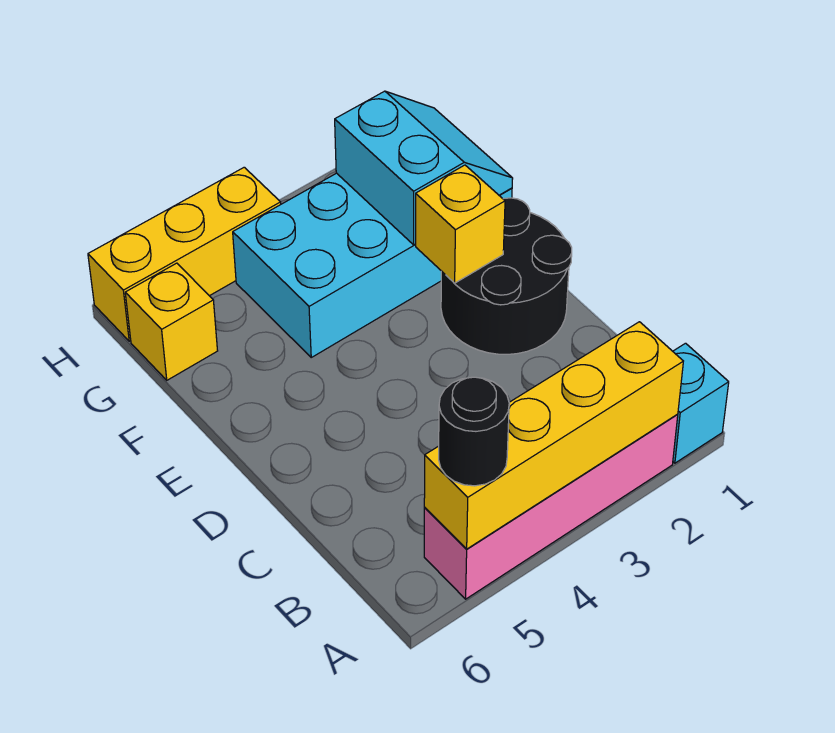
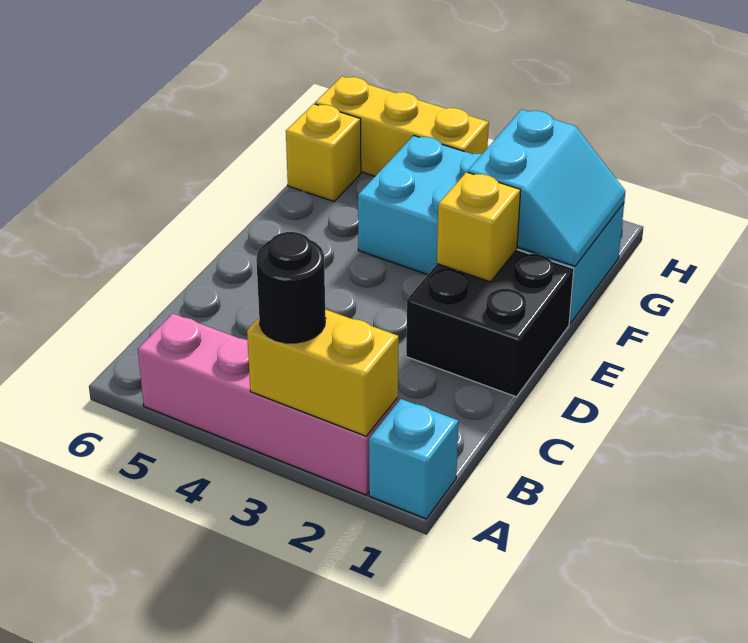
yellow 1x4 brick [424,322,683,549] -> yellow 1x2 brick [247,309,399,436]
black 1x1 round brick [439,377,509,486] -> black 1x1 round brick moved to [256,232,326,343]
black 2x2 round brick [441,198,572,354] -> black 2x2 brick [406,250,574,397]

